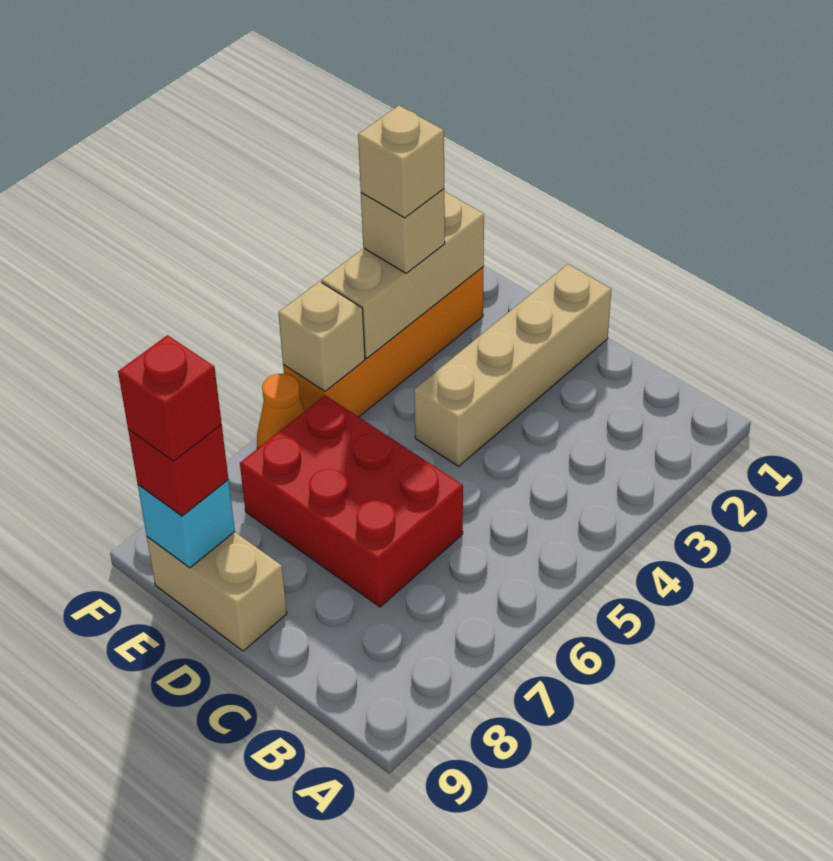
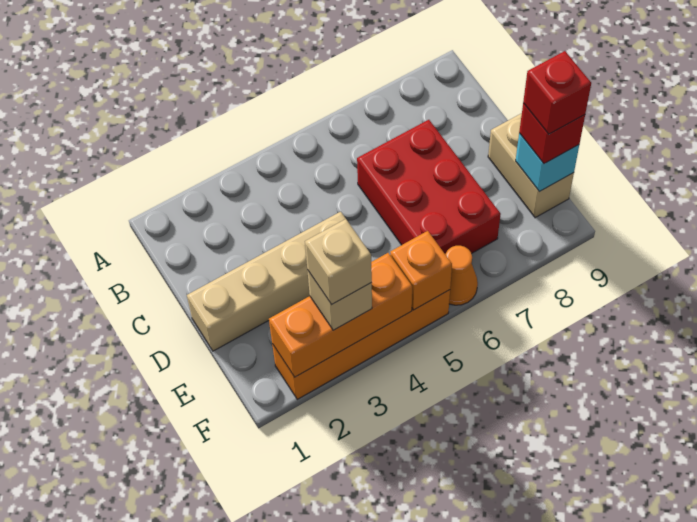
tan 1x3 brick [322,191,484,358] -> orange 1x3 brick [269,253,412,377]
tan 1x1 brick [278,281,365,391] -> orange 1x1 brick [390,231,452,310]

